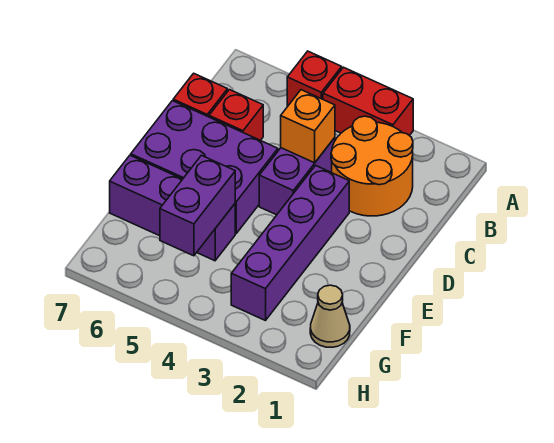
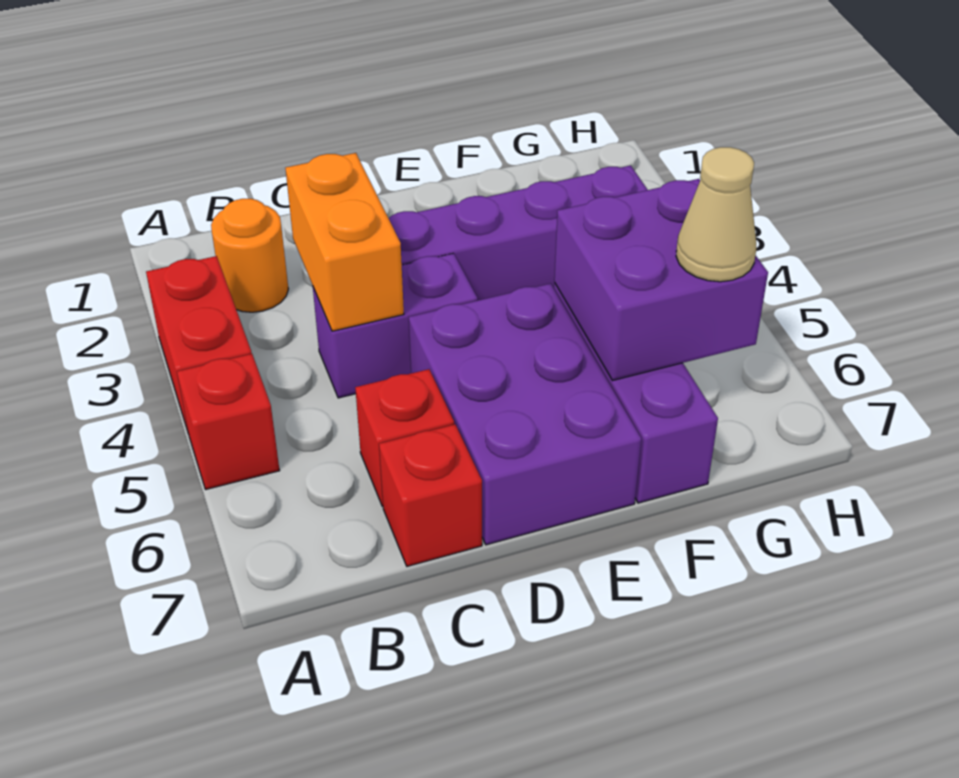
orange 2x2 round brick [331,116,413,216] -> orange 1x1 round brick [211,199,288,312]
orange 1x1 brick [281,90,335,163] -> orange 1x2 brick [285,153,404,331]
purple 1x2 brick [160,155,235,256] -> purple 2x2 brick [554,179,768,381]
tan 1x1 cone [310,285,350,347] -> tan 1x1 cone moved to [676,147,756,282]

